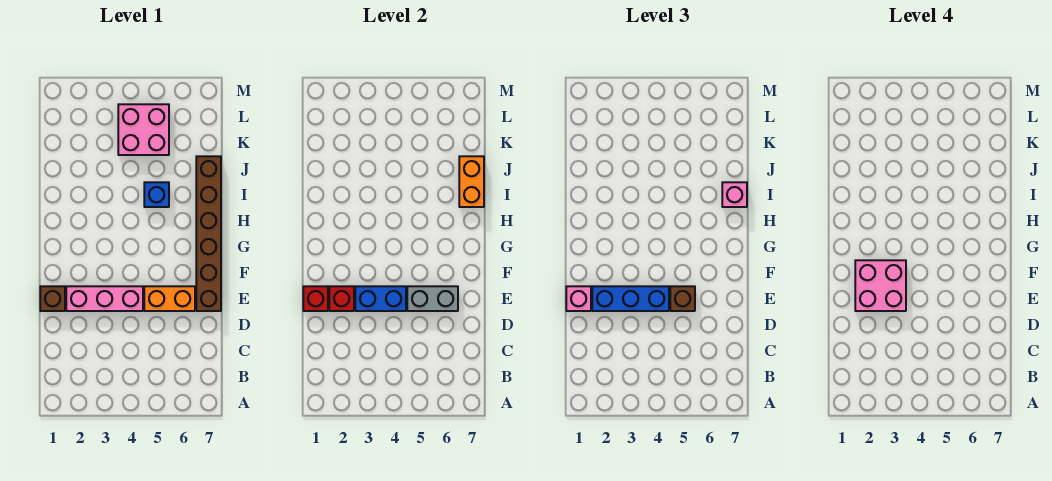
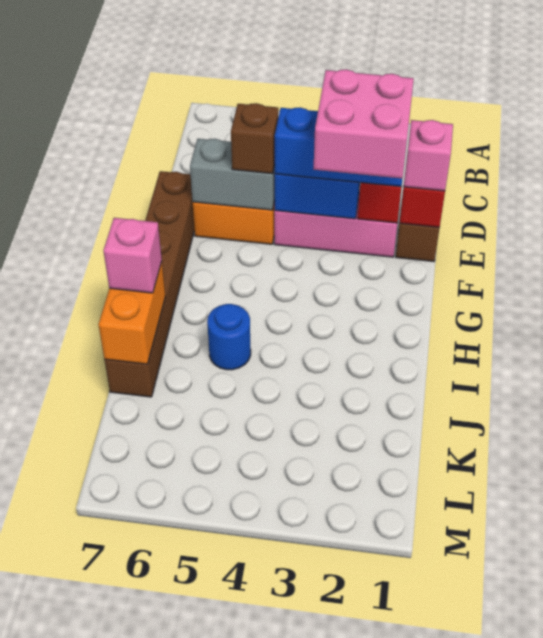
blue 1x1 brick [144,182,169,207] -> blue 1x1 round brick [207,304,251,370]
pink 2x2 brick [118,104,169,155] -> none

